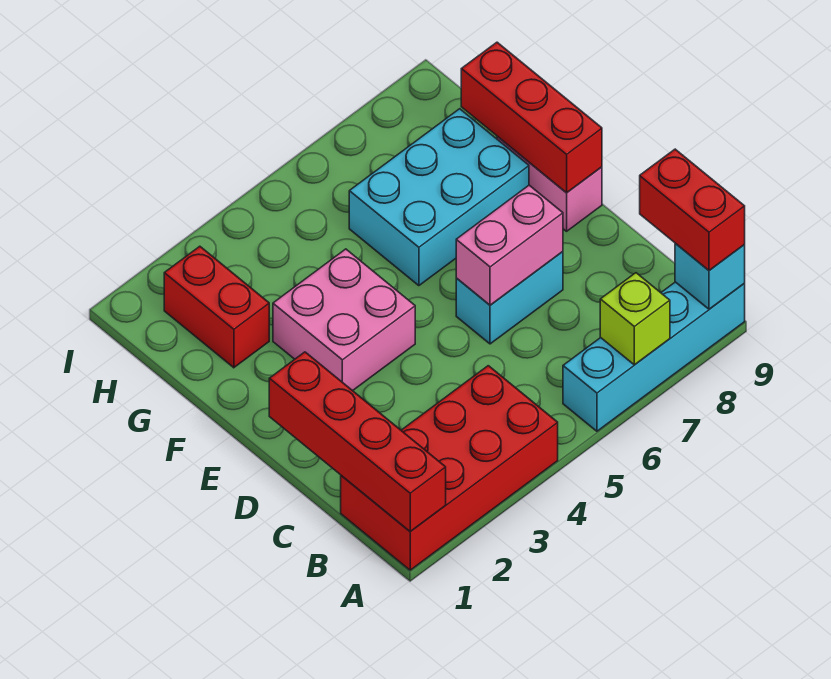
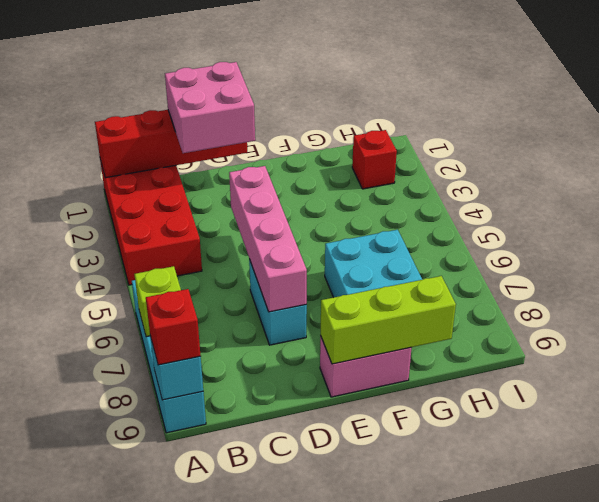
red 1x2 brick [640,149,745,270] -> red 1x1 brick [146,289,201,365]
pink 1x2 brick [456,185,563,305] -> pink 1x4 brick [229,166,307,312]
pink 2x2 brick [273,249,415,391] -> pink 2x2 brick moved to [165,62,255,153]
red 1x3 brick [461,42,602,193] -> lime 1x3 brick [321,276,456,364]
red 1x2 brick [164,246,269,368] -> red 1x1 brick [352,130,397,189]

